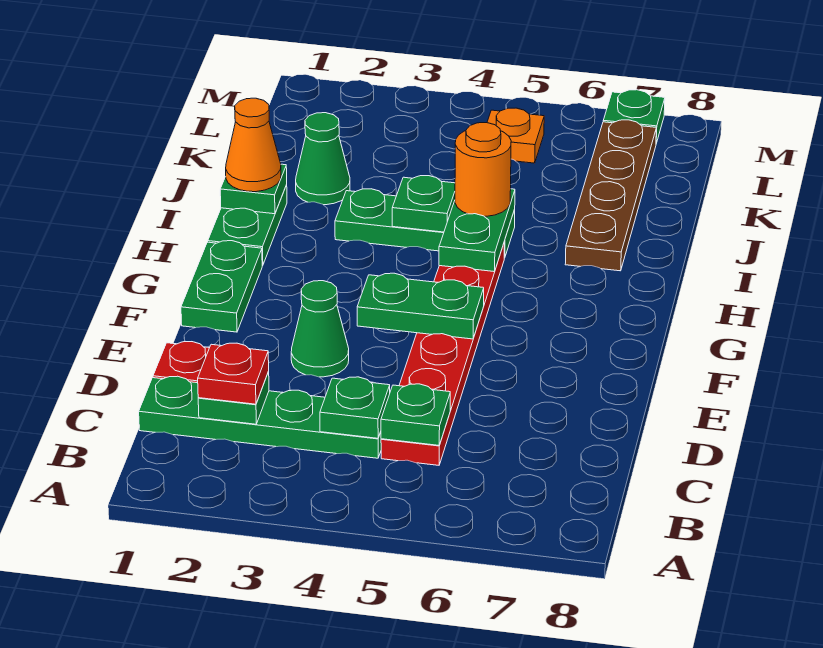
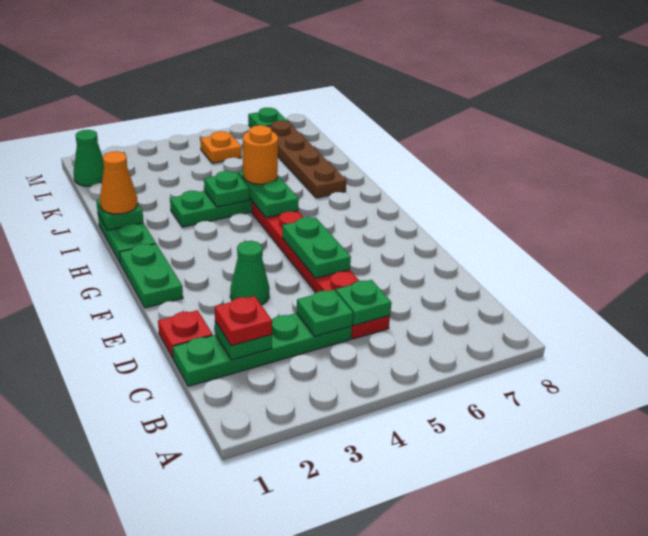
green 1x2 plate [357,273,484,339] -> green 1x2 plate turned to [282,217,351,278]
green 1x1 cone [296,113,350,205] -> green 1x1 cone moved to [74,130,104,187]

